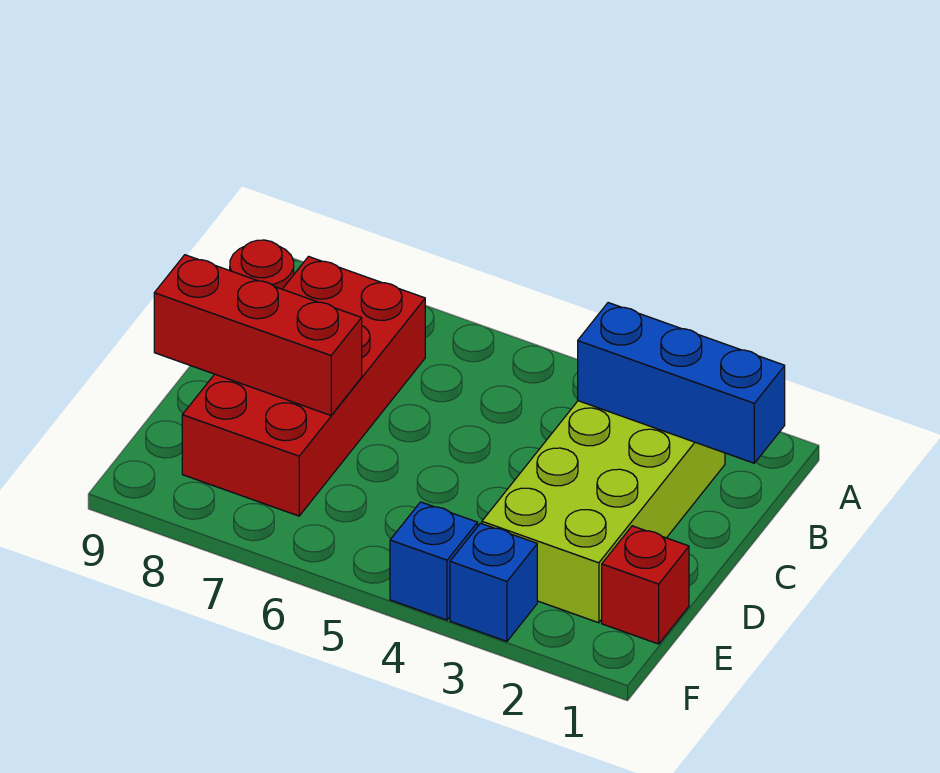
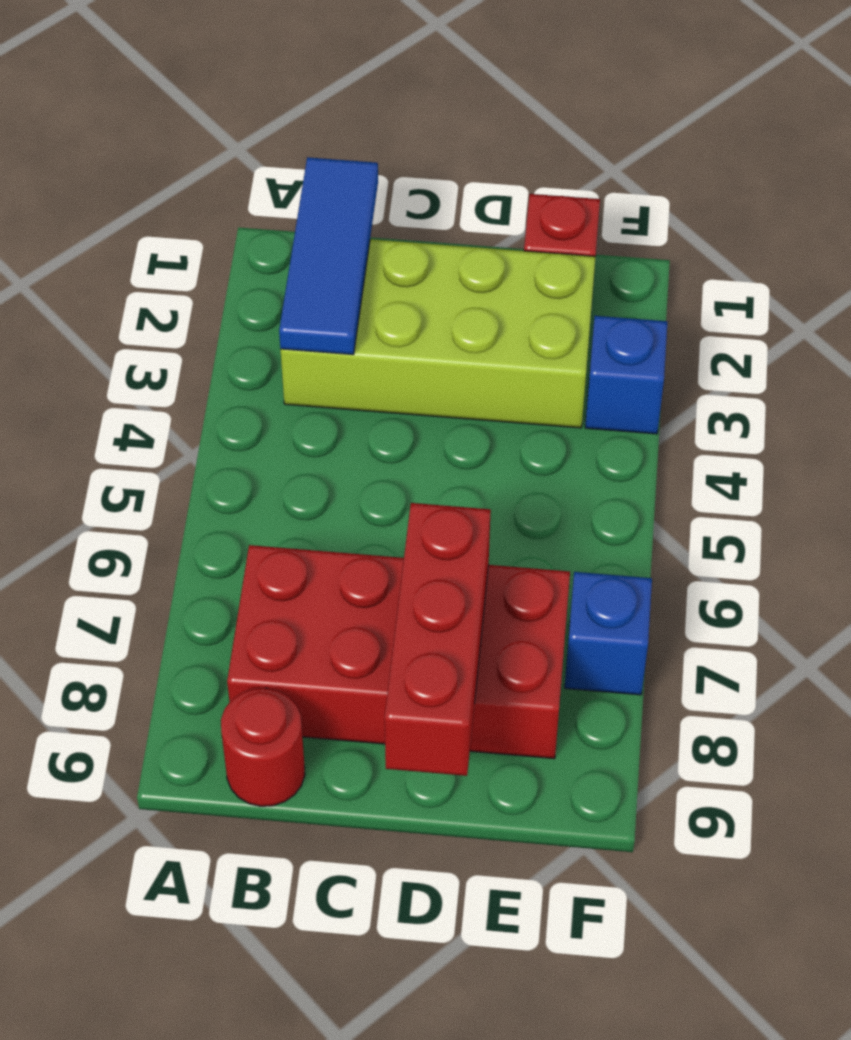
blue 1x3 brick [578,303,785,463] -> blue 1x3 tile [279,157,378,355]
blue 1x1 brick [390,502,478,620] -> blue 1x1 brick moved to [565,572,652,695]

